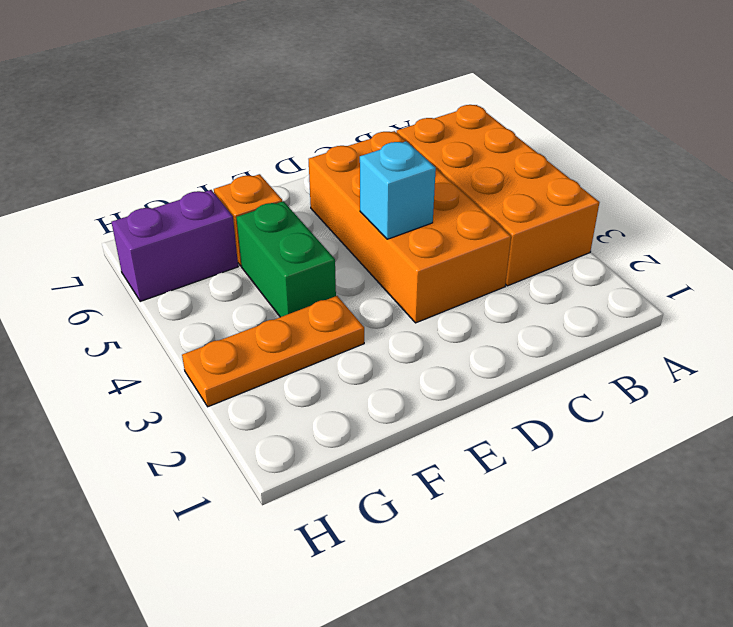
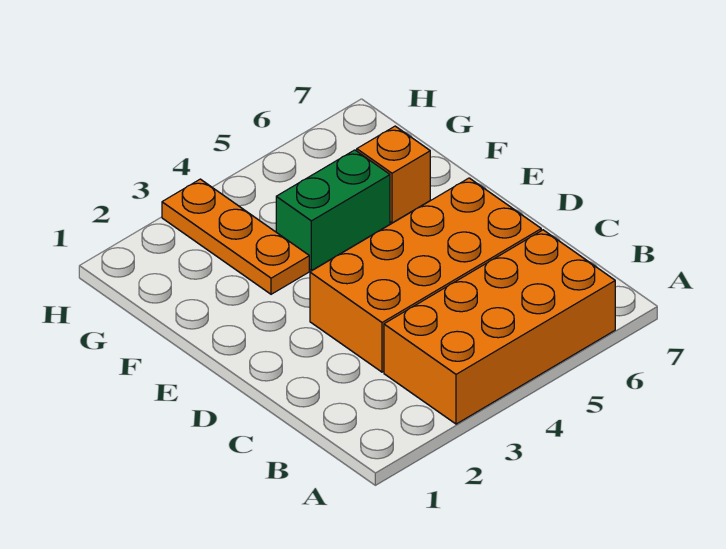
cyan 1x1 brick [360,141,436,239] -> none
purple 1x2 brick [111,190,238,301] -> none

